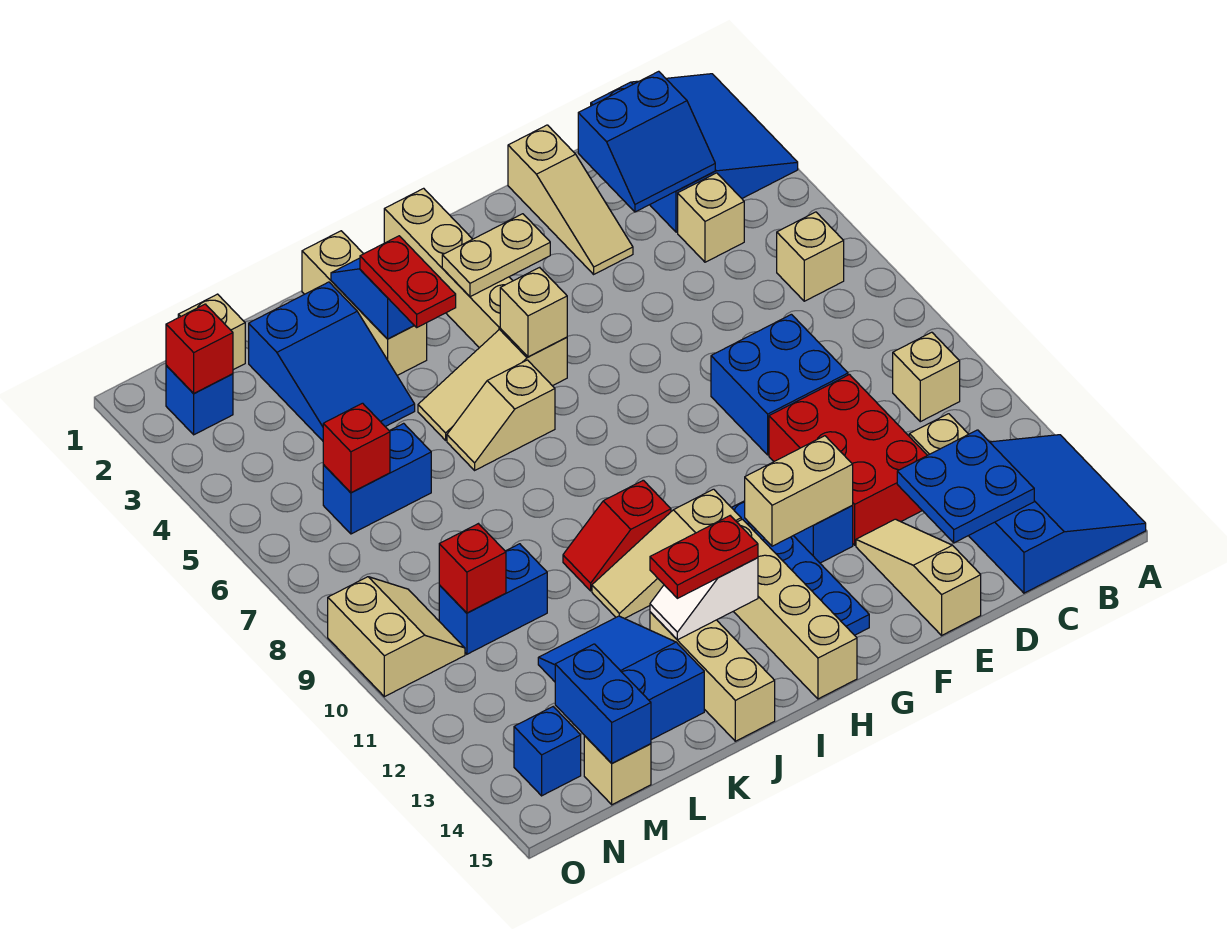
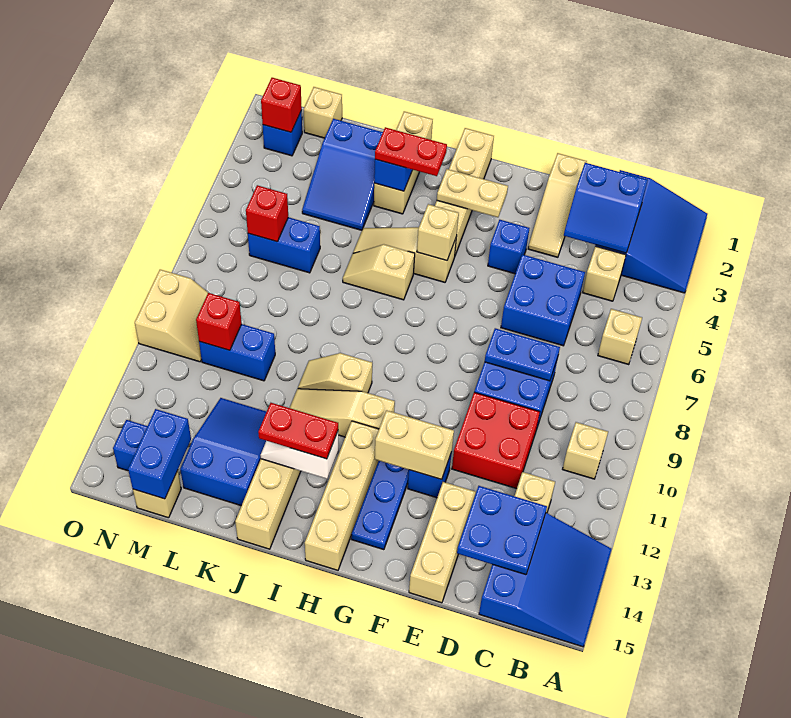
none -> blue 2x2 brick [501,254,585,346]
none -> blue 1x2 plate [485,328,560,381]
red 2x3 brick [769,375,927,545] -> red 2x2 brick [452,392,540,489]
tan 1x3 slope [856,519,981,635] -> tan 1x3 brick [409,482,476,603]
none -> blue 1x1 brick [488,220,529,274]
red 1x2 slope [563,480,671,591] -> tan 1x2 slope [298,353,372,393]
red 1x2 plate [360,236,456,327] -> red 1x2 plate turned to [375,127,447,176]

